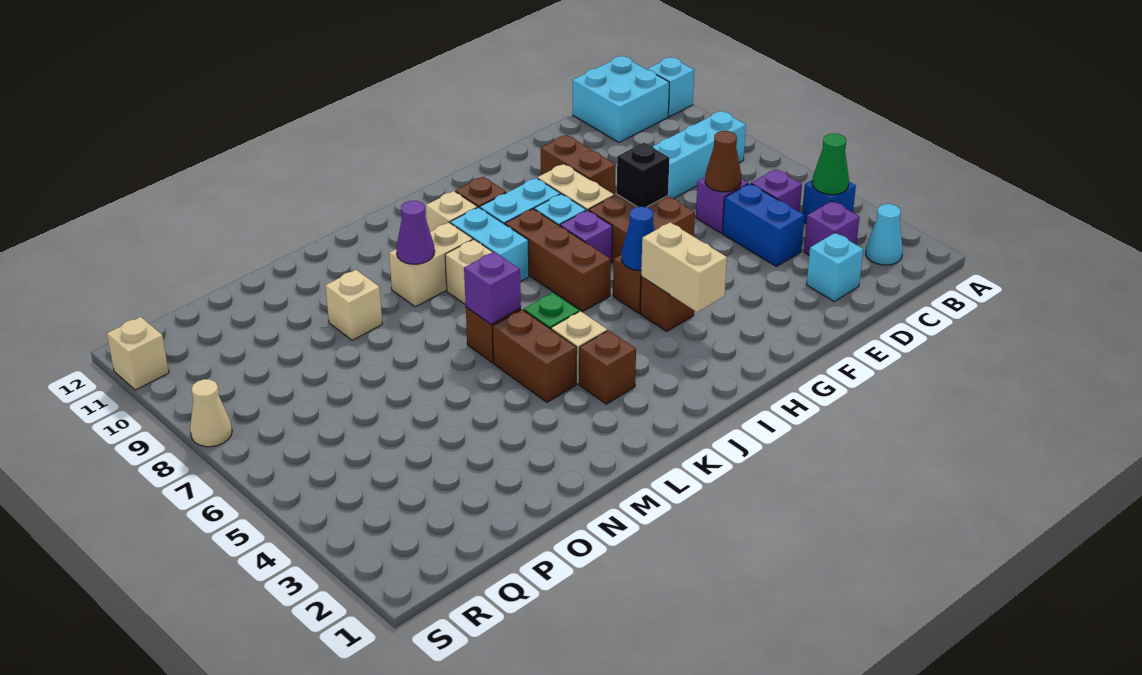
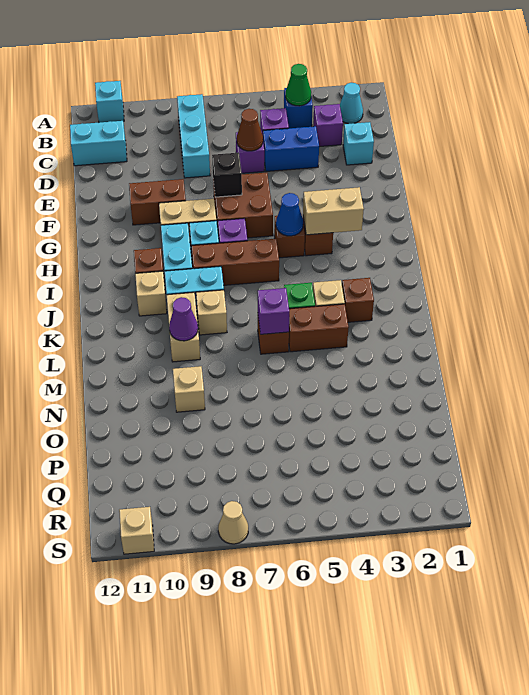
cyan 2x2 brick [573,56,669,142] -> cyan 1x2 brick [70,121,127,166]

